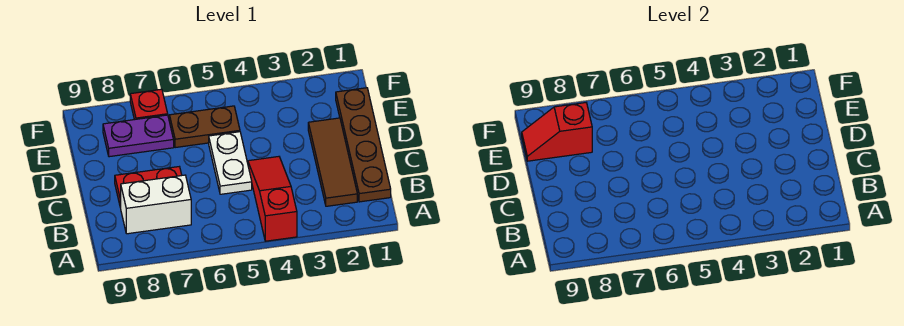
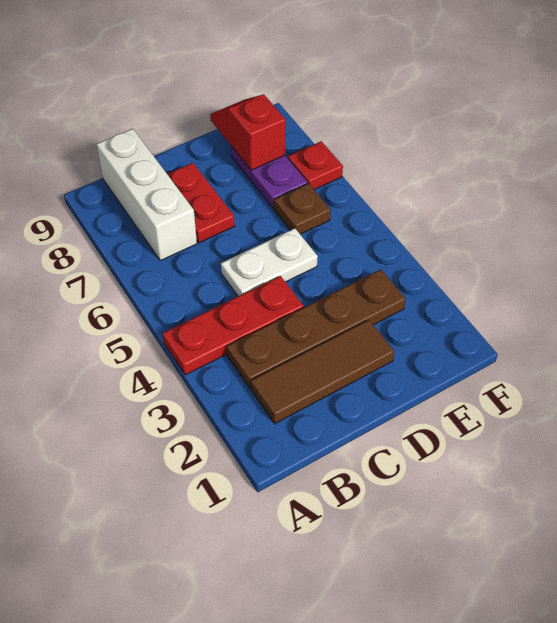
red 1x3 slope [248,157,297,241] -> red 1x3 plate [162,276,304,375]
brown 1x4 plate [336,88,391,202] -> brown 1x4 plate moved to [227,269,406,388]
white 1x2 brick [120,175,191,234] -> white 1x3 brick [96,129,197,261]
brown 1x2 plate [169,106,240,148] -> brown 1x1 plate [274,183,331,234]

